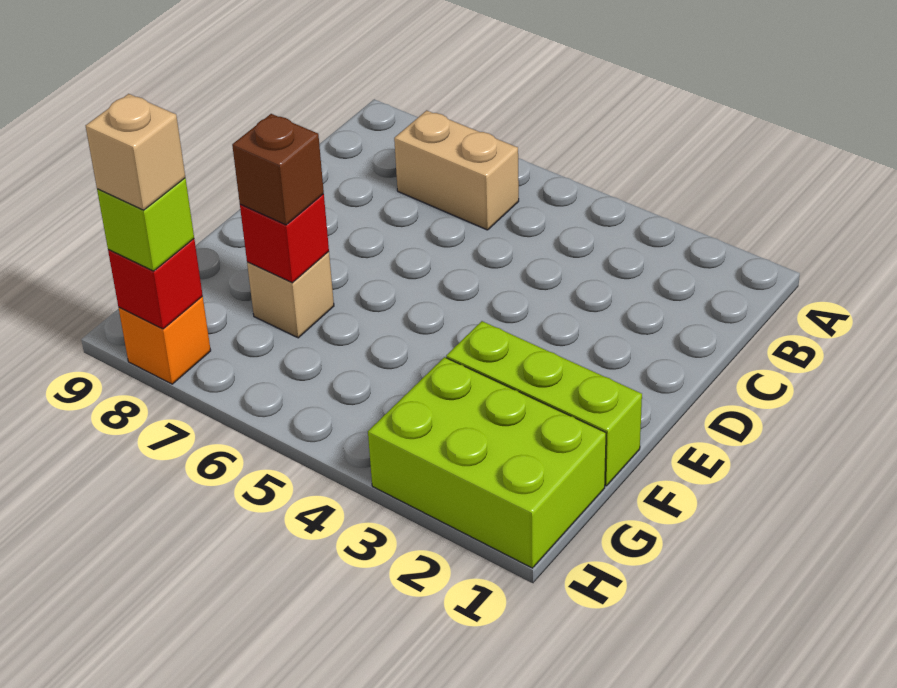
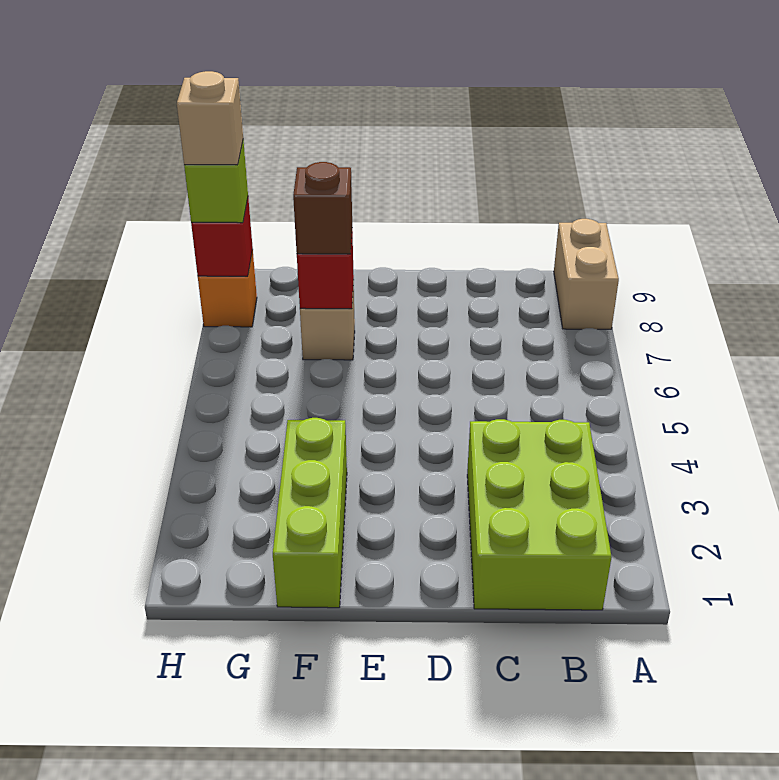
tan 1x2 brick [394,110,519,230] -> tan 1x2 brick moved to [554,219,619,329]
lime 2x3 brick [368,357,606,568] -> lime 2x3 brick moved to [467,419,611,610]

